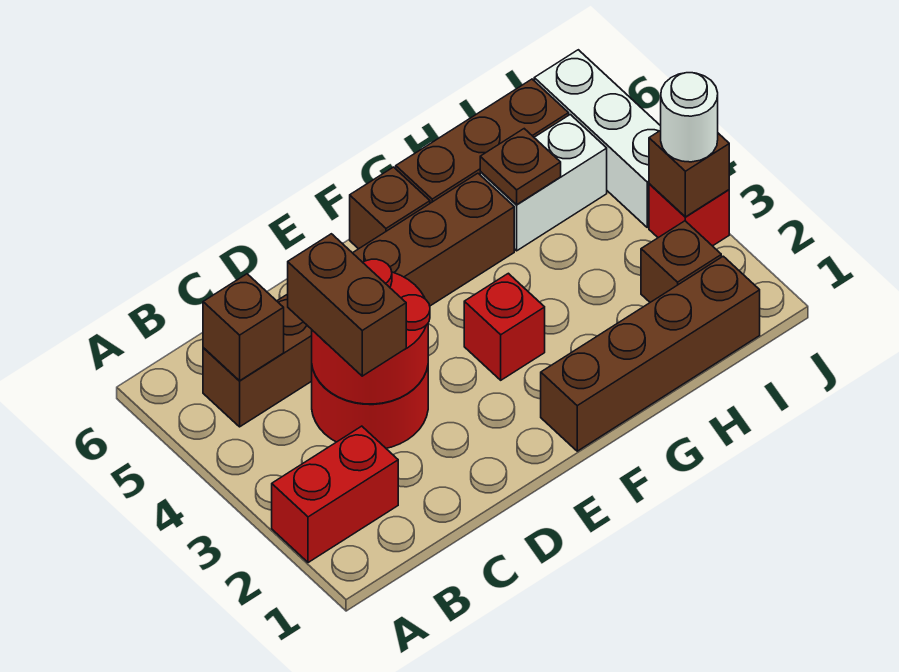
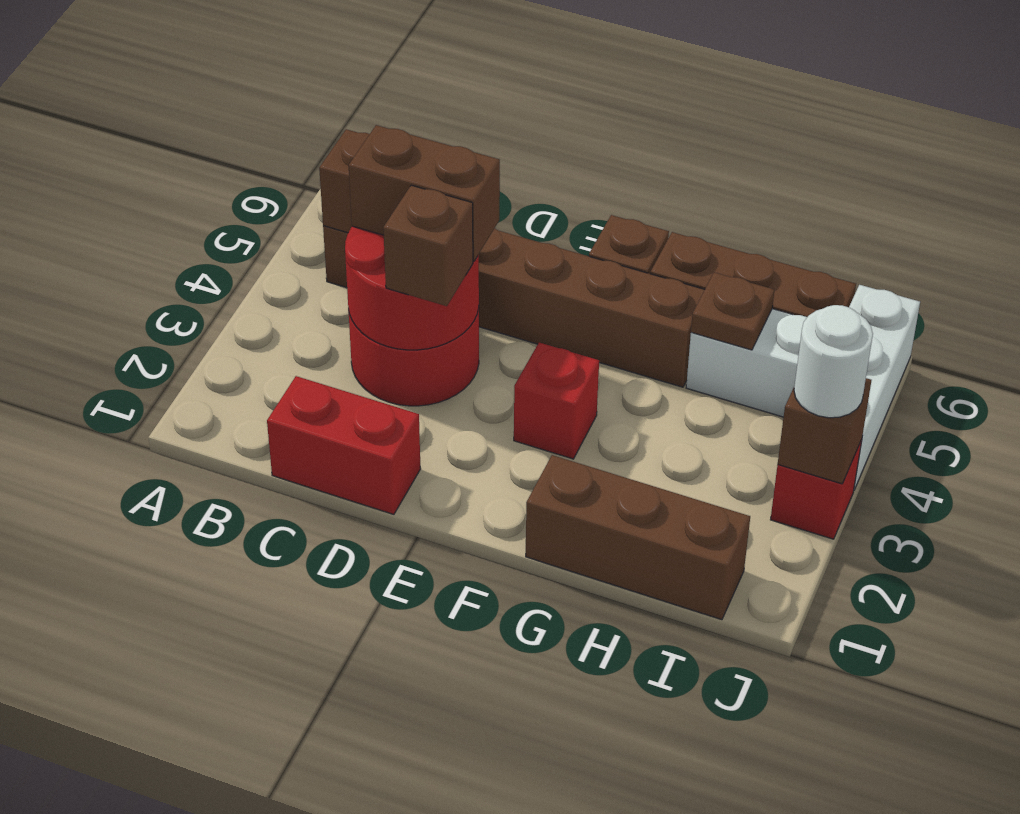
red 1x2 brick [272,426,398,563] -> red 1x2 brick moved to [267,376,421,514]
brown 1x2 brick [288,234,406,376] -> brown 1x2 brick turned to [349,125,500,261]
brown 1x4 brick [541,256,760,451] -> brown 1x3 brick [526,455,750,620]
brown 1x1 brick [641,221,721,302] -> brown 1x1 brick moved to [383,185,473,306]

